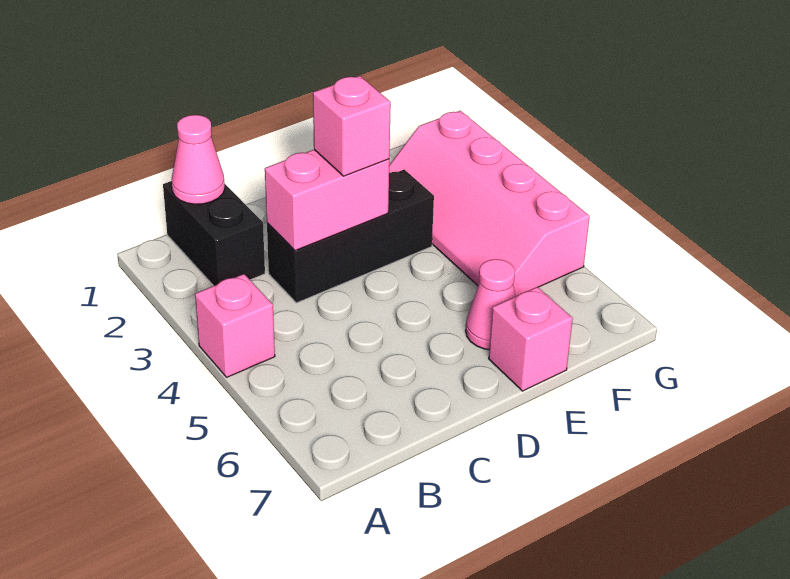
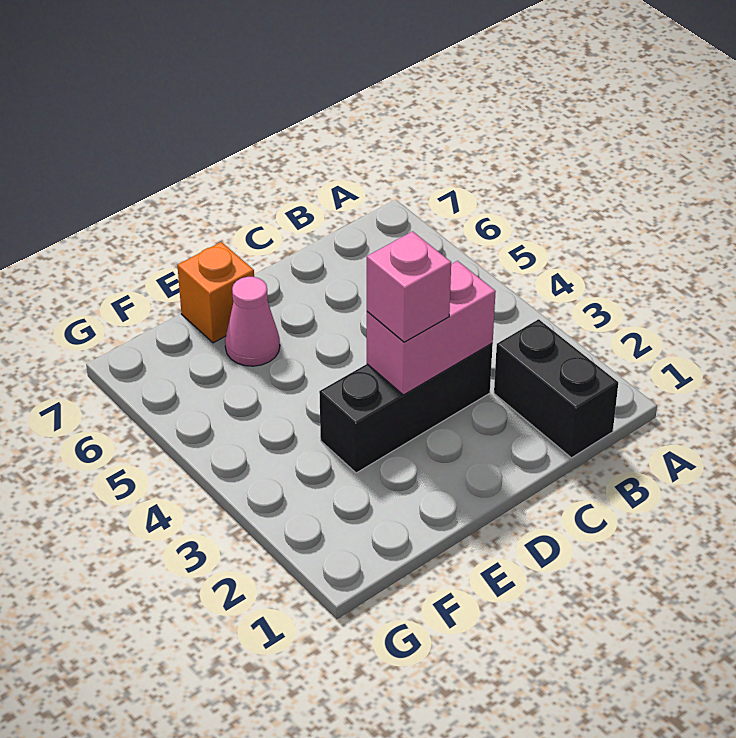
pink 1x1 brick [195,274,275,377] -> none
pink 1x1 cone [172,115,225,204] -> none
pink 1x1 brick [489,287,573,391] -> orange 1x1 brick [177,242,254,343]
pink 2x4 slope [389,111,590,296] -> none

